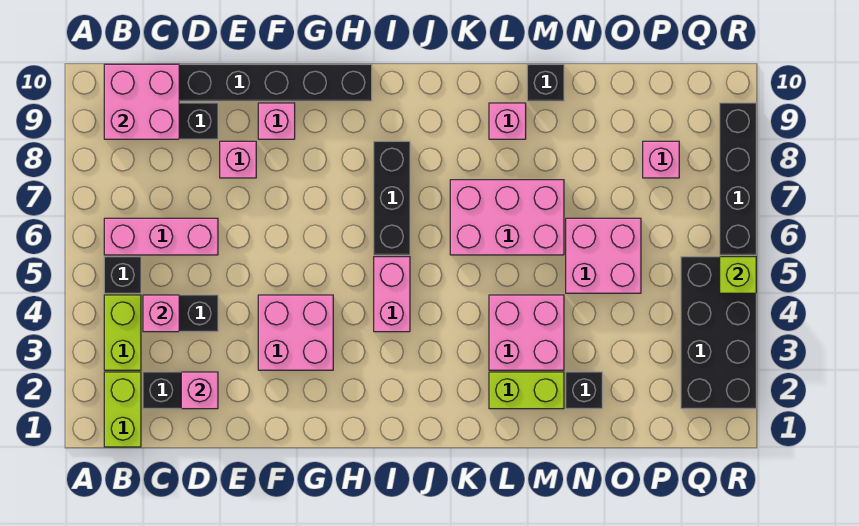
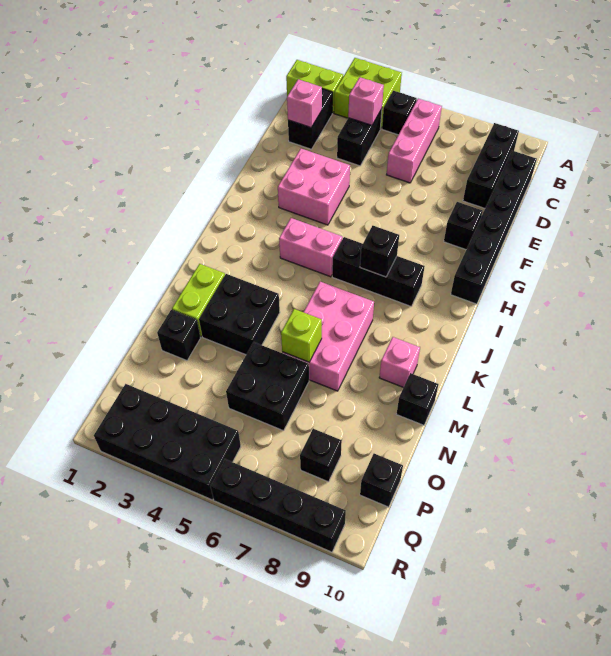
lime 1x2 brick [104,295,141,370] -> lime 2x2 brick [334,58,402,129]
pink 2x2 brick [104,64,179,139] -> none
pink 1x1 brick [220,141,256,178] -> none
pink 1x1 brick [258,103,295,139] -> black 1x1 brick [444,202,482,250]
none -> black 1x1 brick [360,226,399,277]
pink 2x2 brick [489,295,564,370] -> black 2x2 brick [199,274,280,355]
pink 2x2 brick [566,218,641,293] -> black 2x2 brick [226,342,309,431]
pink 1x1 brick [643,141,679,178] -> black 1x1 brick [300,429,342,482]
none -> black 1x1 brick [360,454,403,507]
lime 1x1 brick [720,257,756,293] -> lime 1x1 brick moved to [281,309,322,362]

